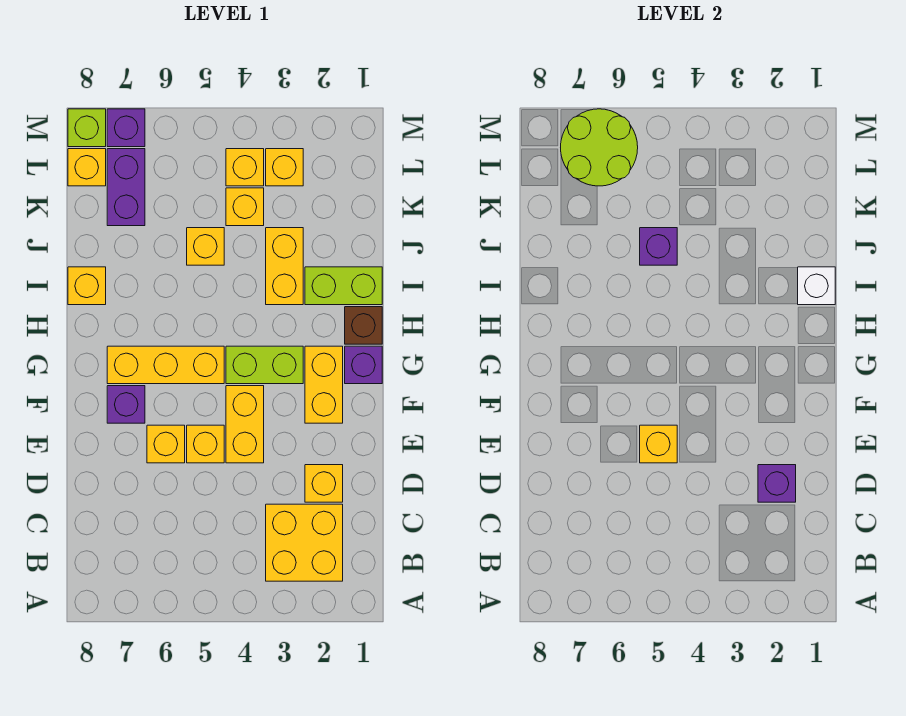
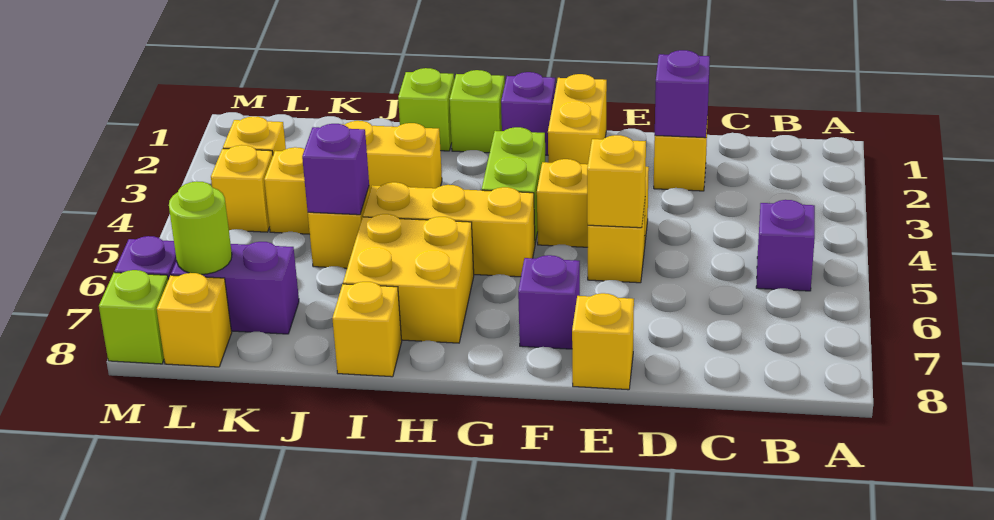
yellow 2x2 brick [266,504,343,581] -> yellow 2x2 brick moved to [343,214,474,343]
none -> purple 1x1 brick [756,200,815,291]
yellow 1x1 brick [147,425,185,463] -> yellow 1x1 brick moved to [572,293,634,390]
yellow 1x2 brick [305,346,343,423] -> yellow 1x2 brick turned to [548,74,607,164]
yellow 1x3 brick [107,346,224,384] -> yellow 1x3 brick turned to [363,182,535,277]
brown 1x1 brick [345,307,382,344] -> lime 1x1 brick [450,70,505,153]
lime 1x2 brick [305,267,382,305] -> lime 1x1 brick [398,68,454,151]
white 1x1 brick [798,267,835,305] -> none
lime 2x2 round brick [561,109,638,186] -> lime 1x1 round brick [169,181,232,274]

